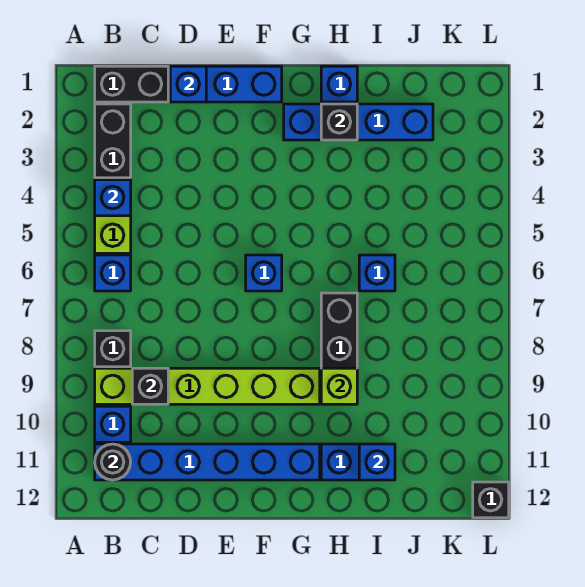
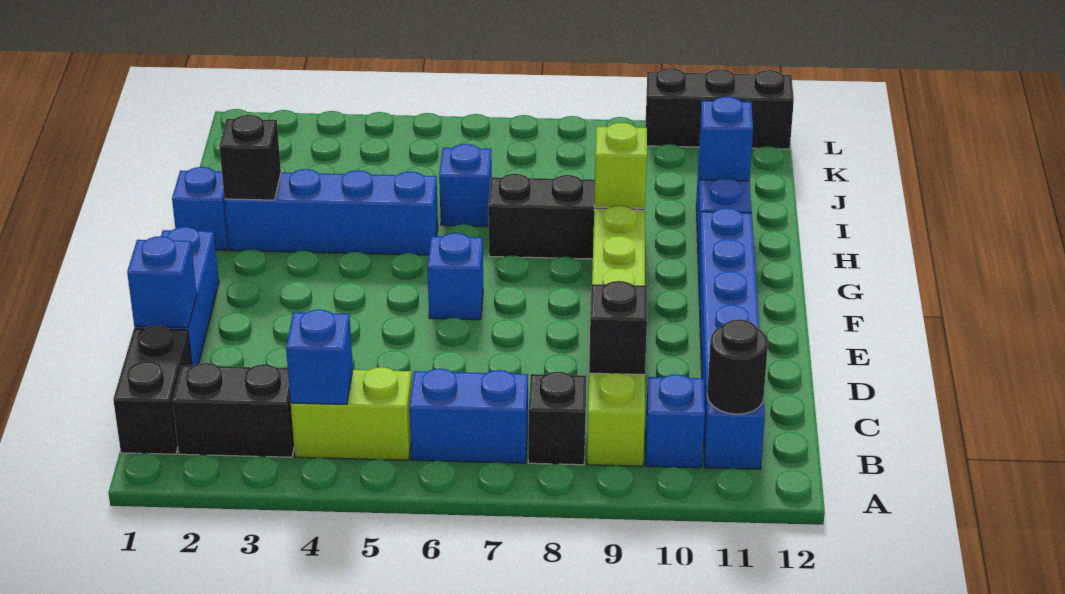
blue 1x1 brick [95,255,131,291] -> blue 1x2 brick [409,369,528,463]
blue 1x4 brick [284,104,433,140] -> blue 1x4 brick turned to [225,169,438,255]
black 1x1 brick [473,482,509,518] -> black 1x3 brick [646,68,794,149]

